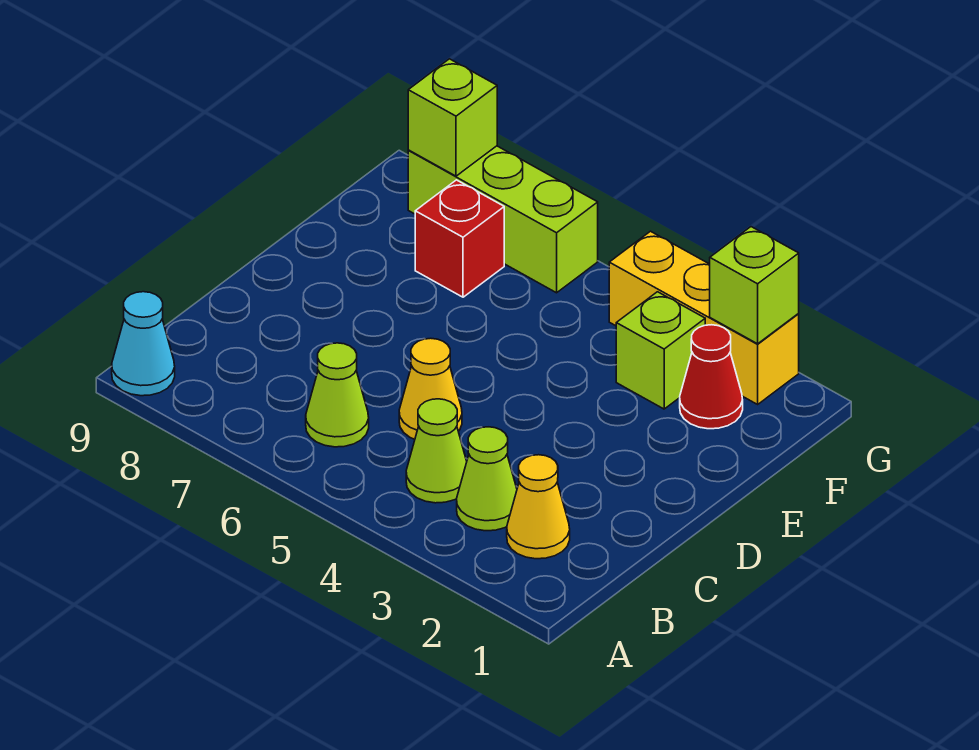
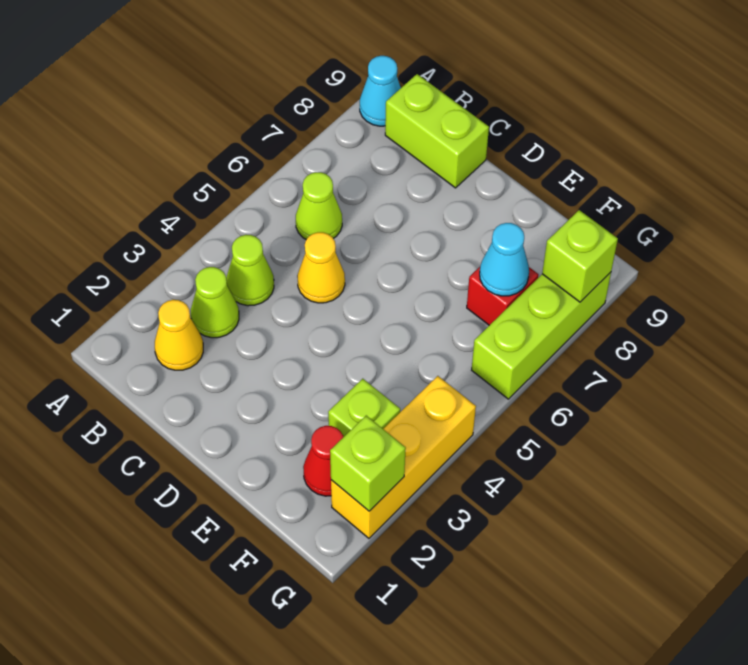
none -> lime 1x2 brick [385,74,489,188]
none -> cyan 1x1 cone [480,223,529,296]

